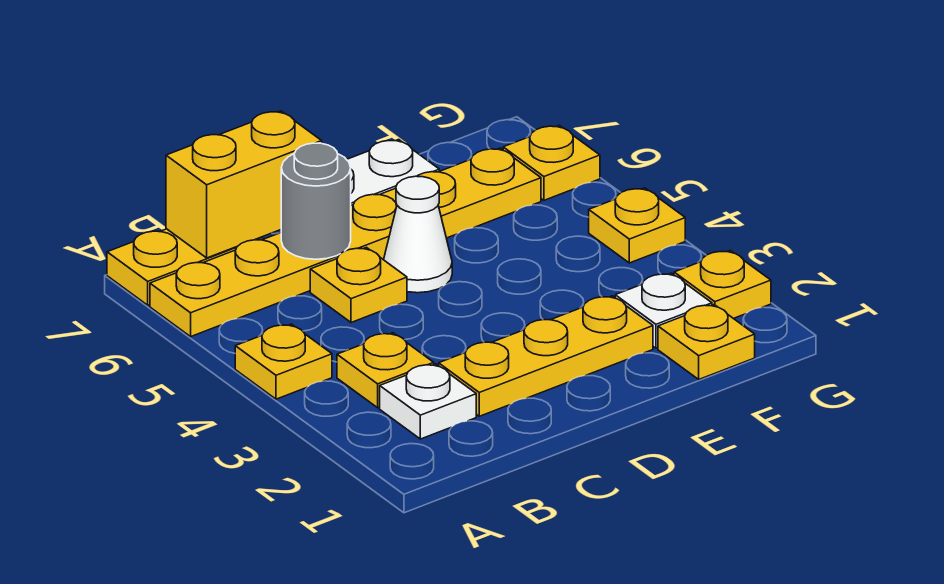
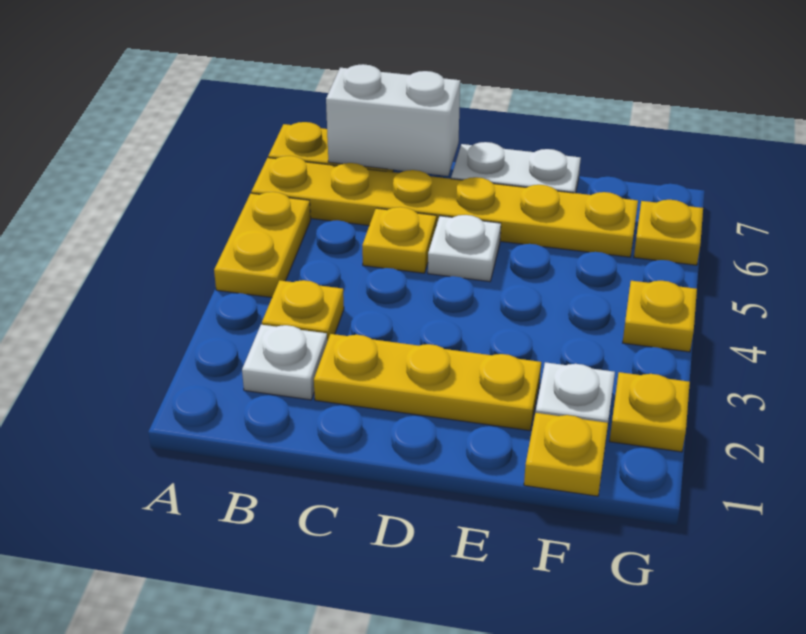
yellow 1x1 plate [235,324,332,399] -> yellow 1x2 plate [214,192,311,298]
yellow 1x2 brick [166,111,322,258] -> white 1x2 brick [326,64,460,176]
grey 1x1 round brick [281,143,351,259] -> none
white 1x1 cone [384,176,452,293] -> white 1x1 plate [428,215,501,282]

